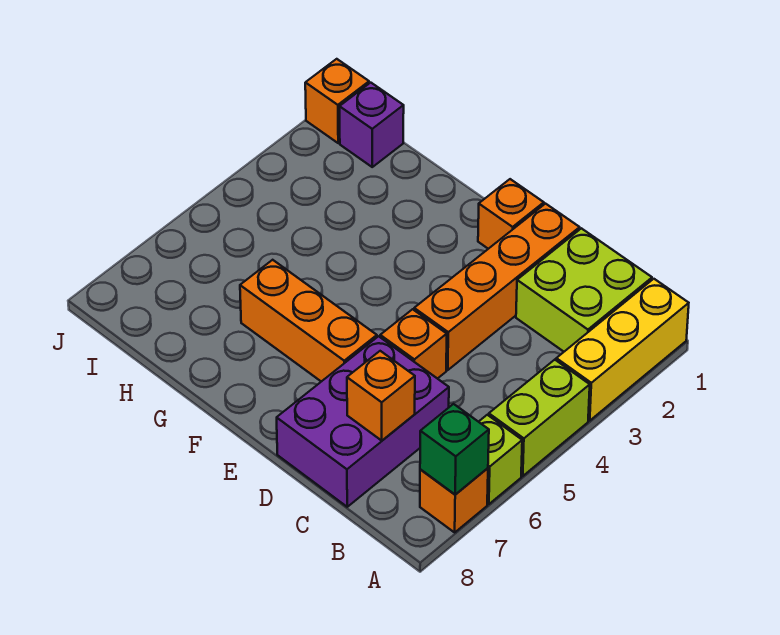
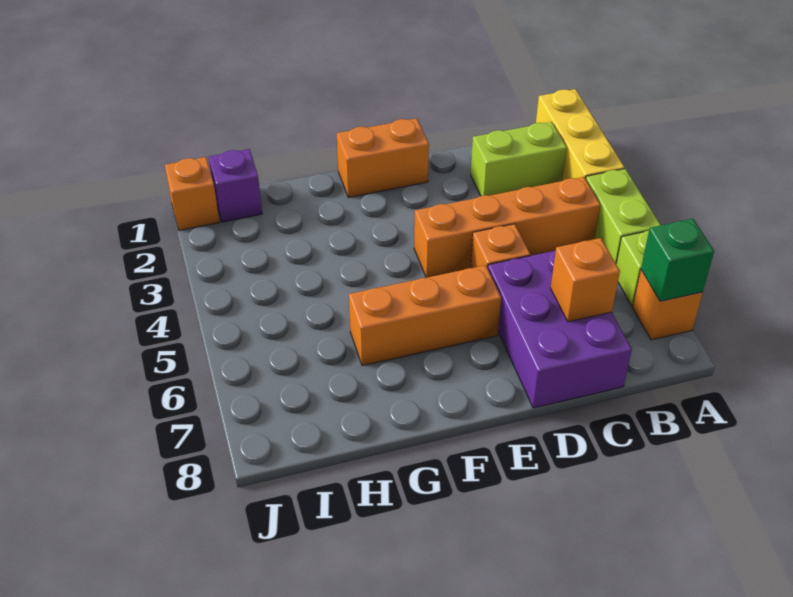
lime 2x2 brick [516,228,652,352] -> lime 1x2 brick [471,122,567,196]
orange 1x4 brick [414,204,580,370] -> orange 1x4 brick turned to [414,177,600,278]
orange 1x1 brick [478,179,544,249] -> orange 1x2 brick [337,118,429,198]

